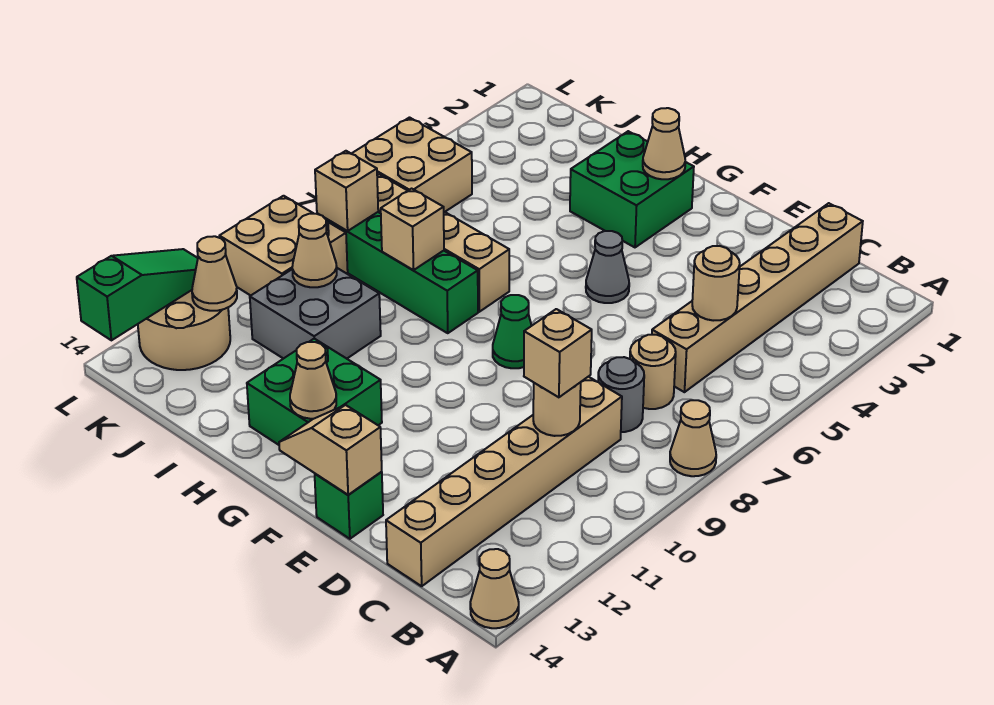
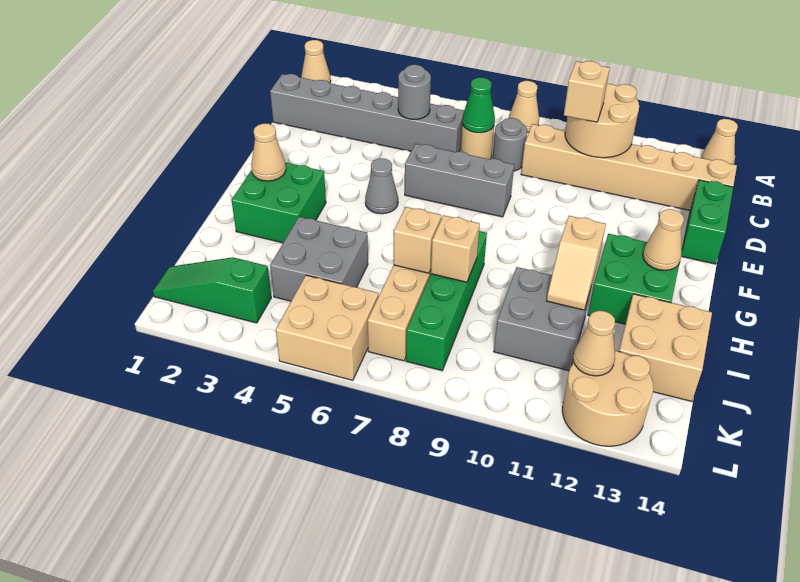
tan 1x6 brick [652,203,863,392] -> grey 1x6 brick [270,74,464,152]
tan 1x1 round brick [692,246,740,321] -> grey 1x1 round brick [398,65,431,119]
tan 1x1 round brick [533,382,581,436] -> tan 2x2 round brick [565,84,639,158]
none -> grey 1x3 brick [405,144,514,217]
green 1x1 brick [315,472,383,539] -> green 1x2 brick [681,180,733,264]
tan 1x2 slope [279,405,382,495] -> tan 1x2 slope moved to [547,216,606,310]
green 1x1 cone [493,295,532,368] -> green 1x1 cone moved to [462,77,495,133]
none -> grey 2x2 brick [270,217,368,301]
tan 1x1 cone [292,214,337,287] -> tan 1x1 cone moved to [301,40,331,83]
tan 1x1 brick [315,151,378,231] -> tan 1x1 brick moved to [394,207,441,273]
tan 2x2 brick [219,196,348,296] -> tan 2x2 brick moved to [619,294,712,401]
green 1x3 slope [77,249,198,340] -> green 1x3 slope moved to [153,257,271,323]

